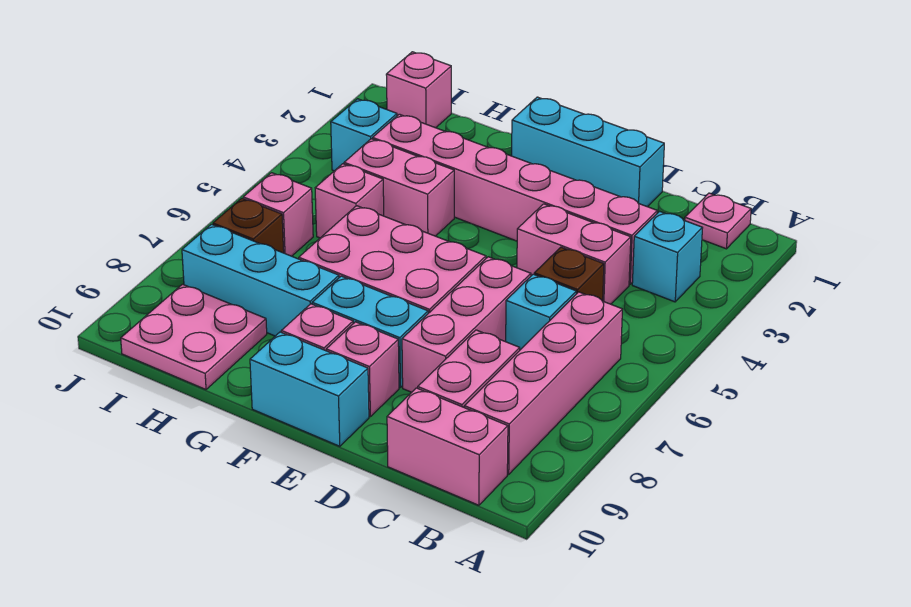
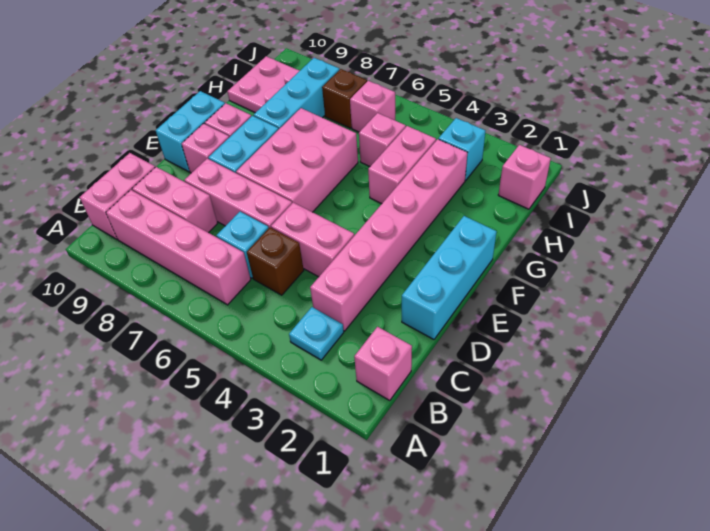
pink 1x1 plate [685,193,751,249] -> pink 1x1 brick [354,327,412,400]
cyan 1x1 brick [632,211,702,302] -> cyan 1x1 plate [289,307,344,360]
pink 1x2 brick [517,204,631,304] -> pink 1x2 brick turned to [271,203,354,277]

